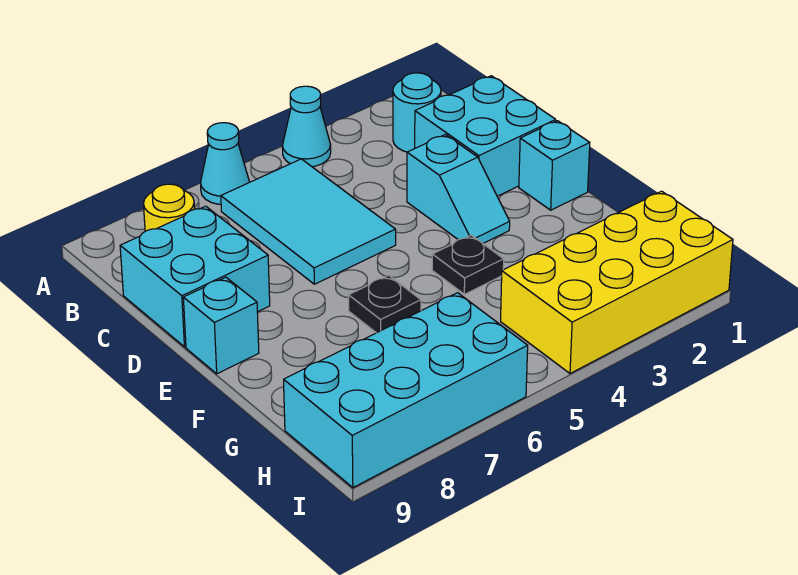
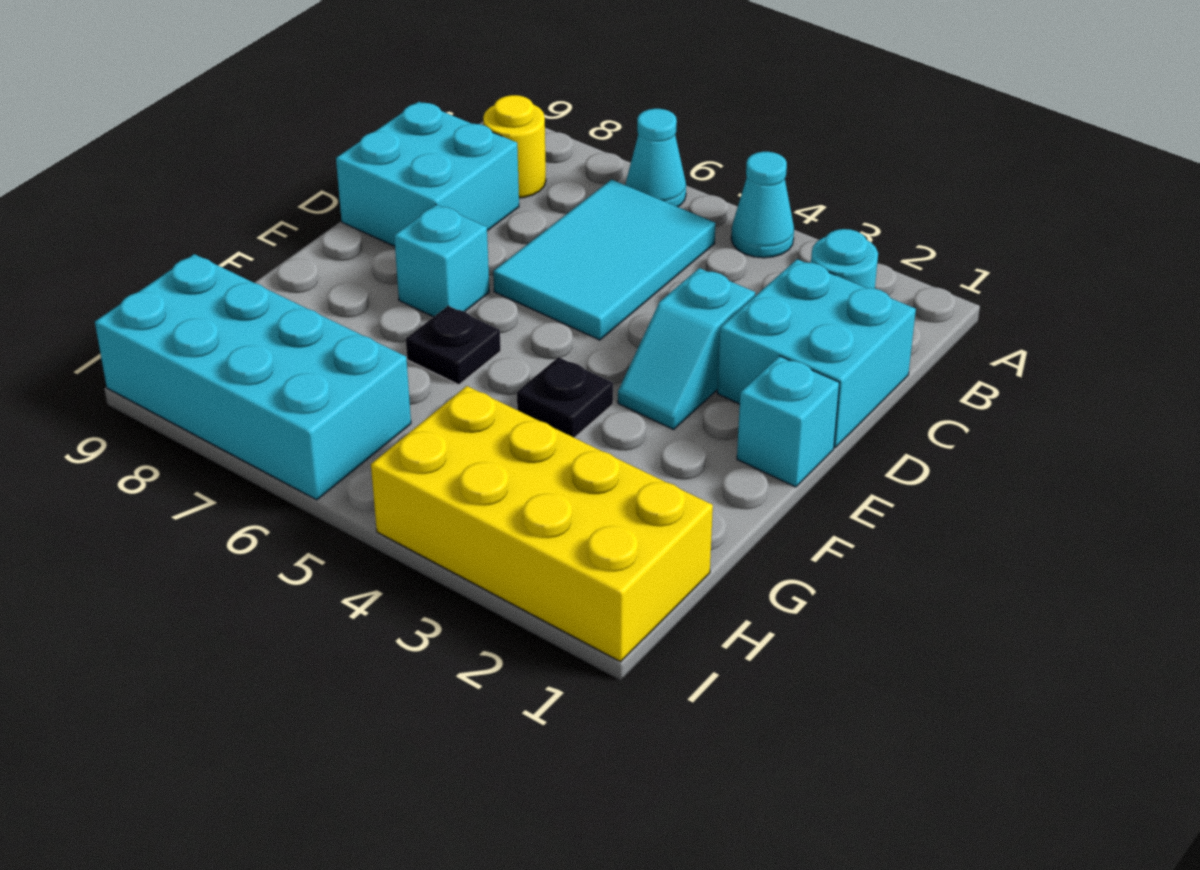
cyan 1x1 brick [183,277,259,374] -> cyan 1x1 brick moved to [394,205,489,317]

